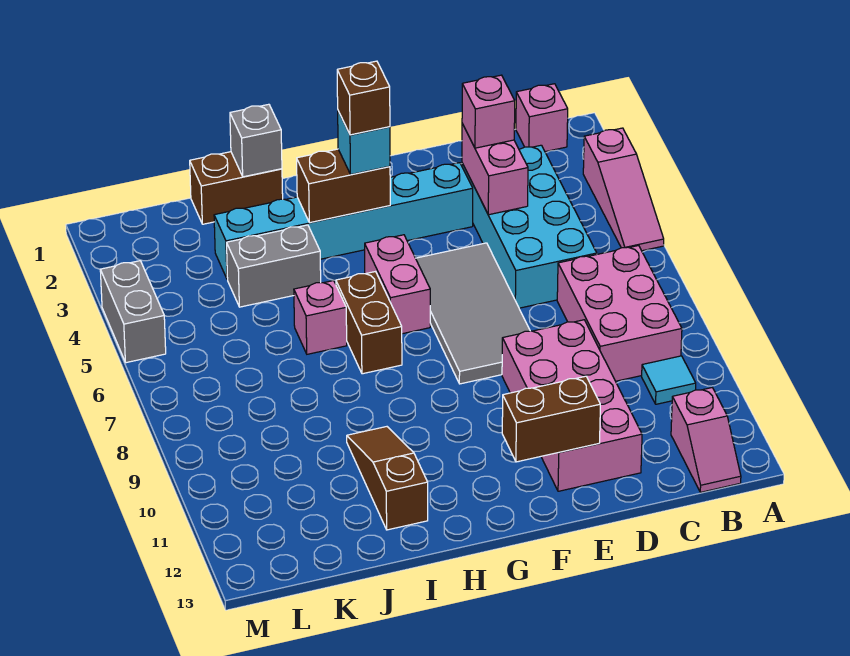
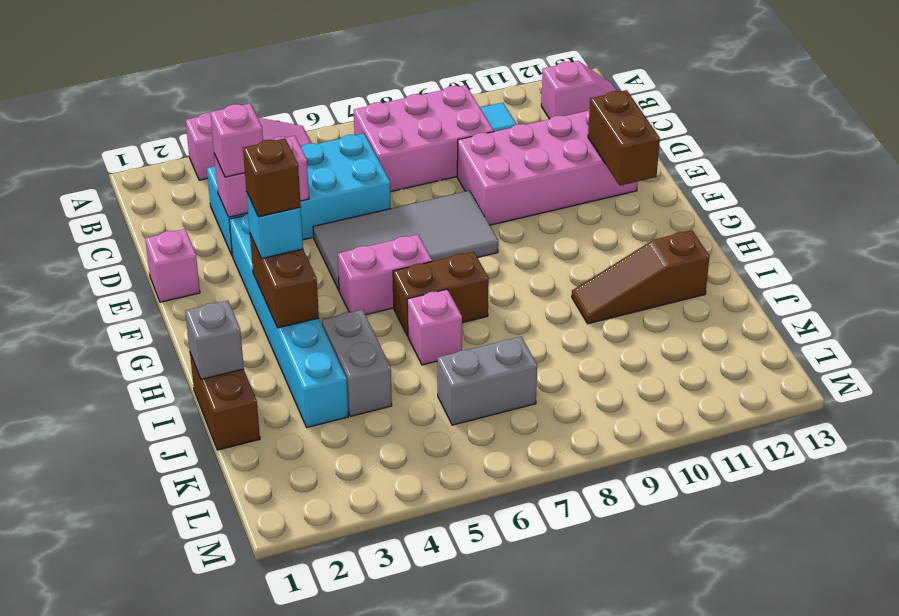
pink 1x1 brick [516,84,568,152] -> pink 1x1 brick moved to [145,229,200,302]
grey 1x2 brick [100,261,166,363] -> grey 1x2 brick moved to [437,337,537,425]

